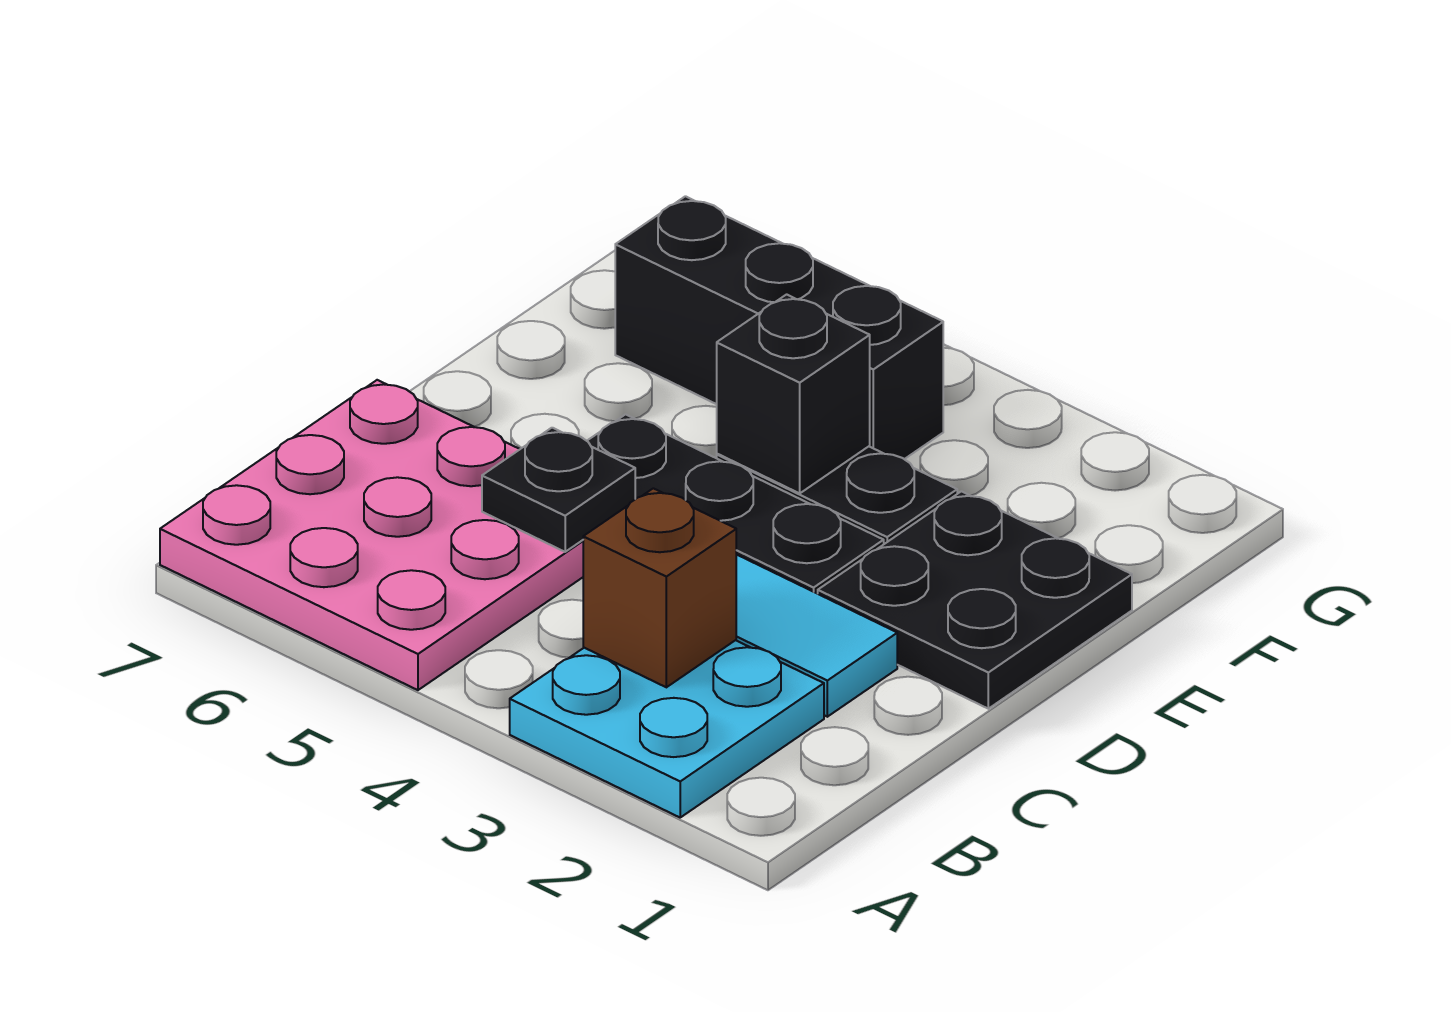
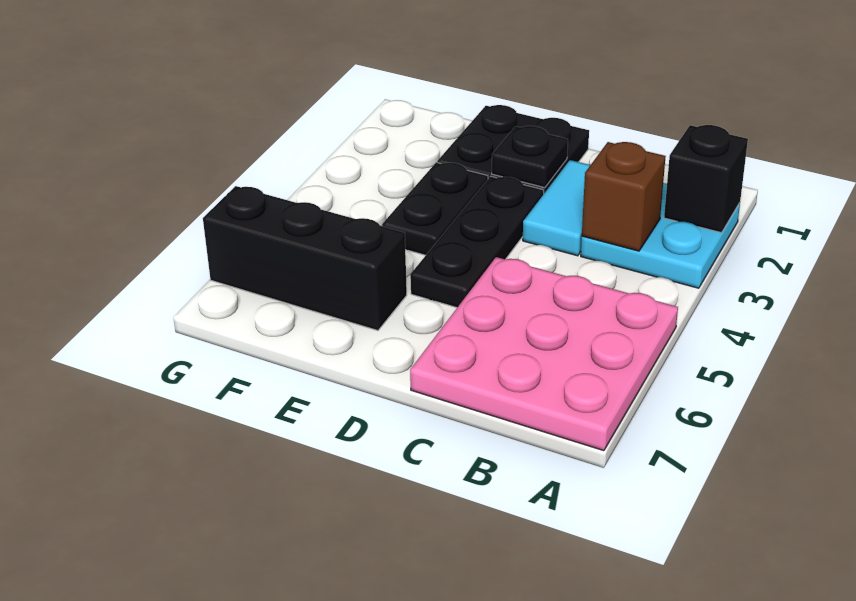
black 1x1 plate [482,428,635,552] -> black 1x1 plate moved to [492,126,568,188]
black 1x1 brick [717,294,870,493] -> black 1x1 brick moved to [664,125,748,233]
black 1x3 brick [615,196,943,459] -> black 1x3 brick turned to [203,186,407,331]

